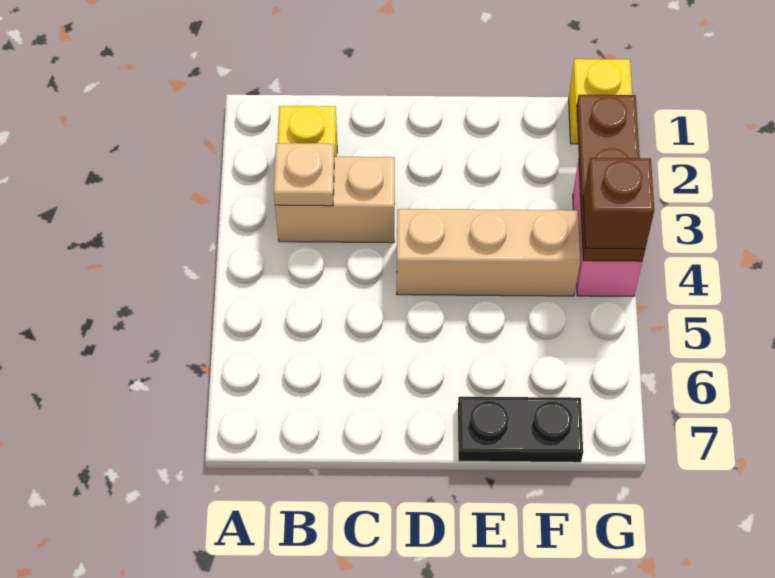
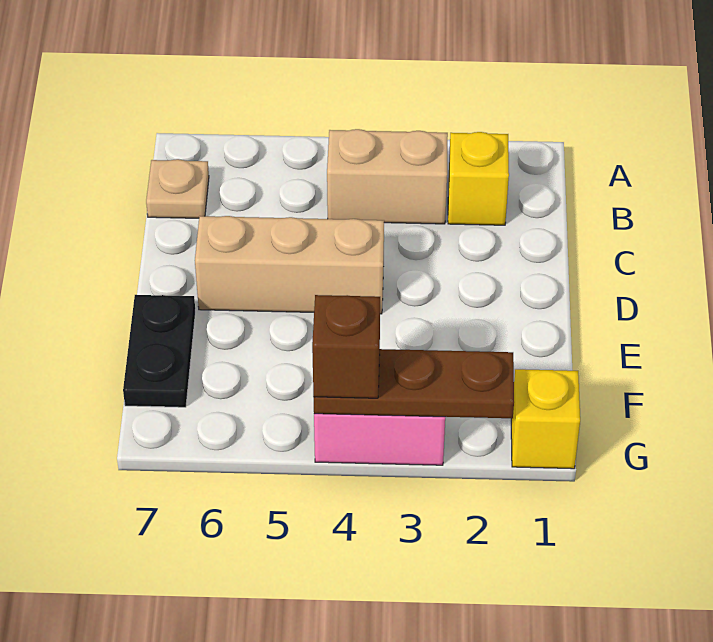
tan 1x2 brick [275,157,395,243] -> tan 1x2 brick turned to [327,129,448,224]
tan 1x1 plate [274,143,335,206] -> tan 1x1 plate moved to [146,159,209,218]
tan 1x3 brick [397,209,580,296] -> tan 1x3 brick turned to [195,216,384,314]

